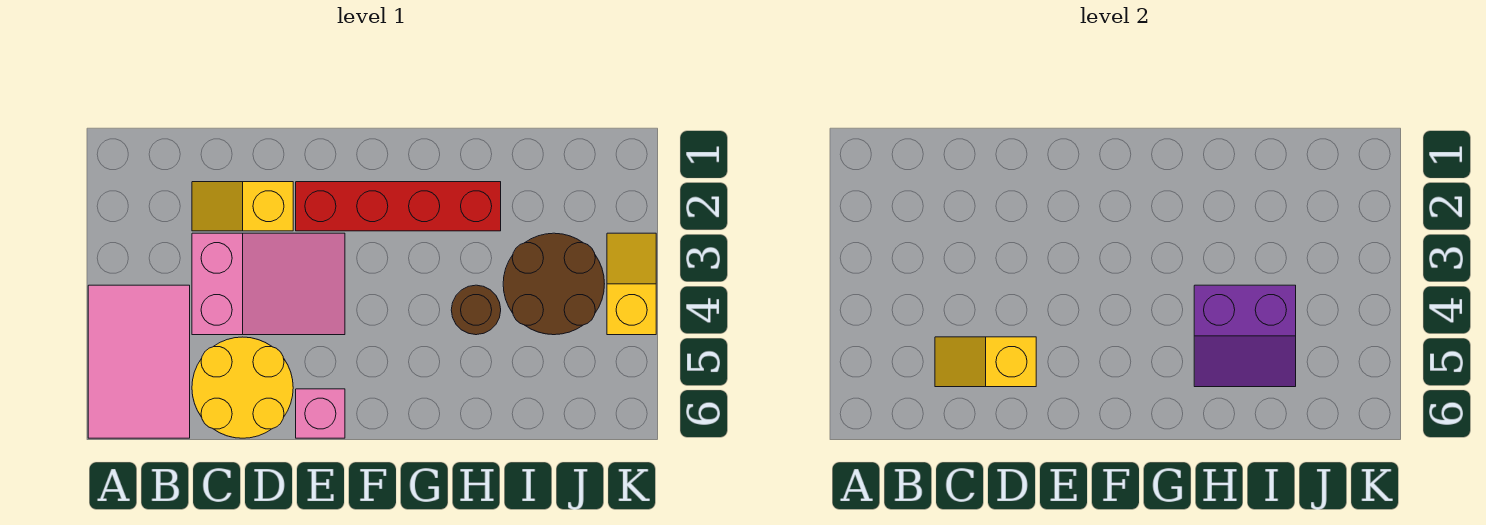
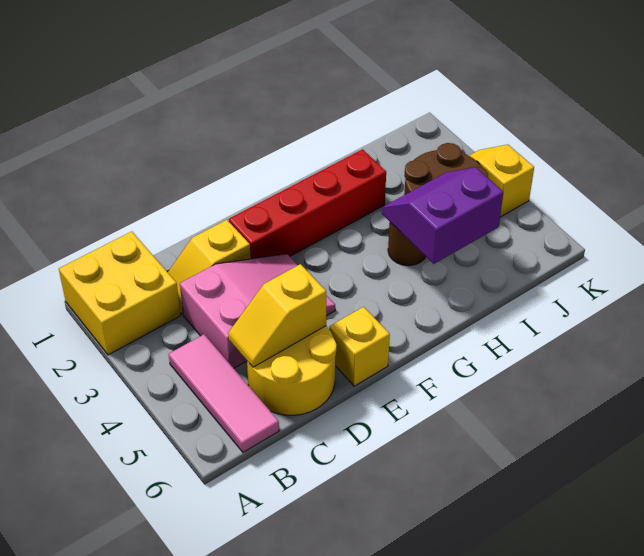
none -> yellow 2x2 brick [59,231,181,355]
pink 2x3 tile [88,285,190,438] -> pink 1x3 tile [169,334,279,452]
pink 1x1 brick [296,389,345,438] -> yellow 1x1 brick [329,307,390,386]
purple 2x2 slope [1194,285,1296,387] -> purple 2x2 slope turned to [382,167,503,264]

